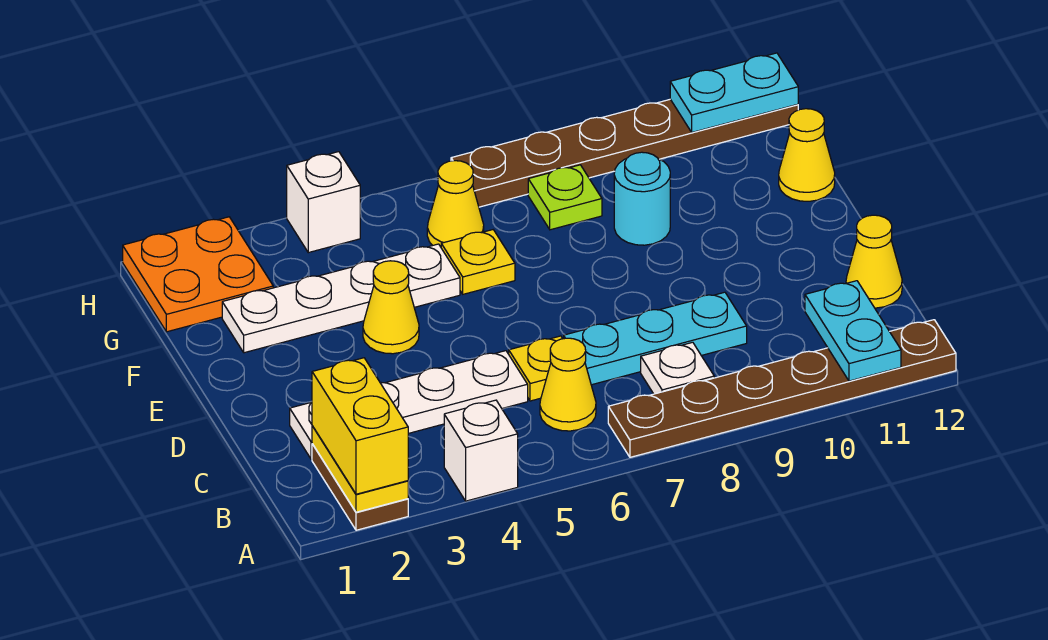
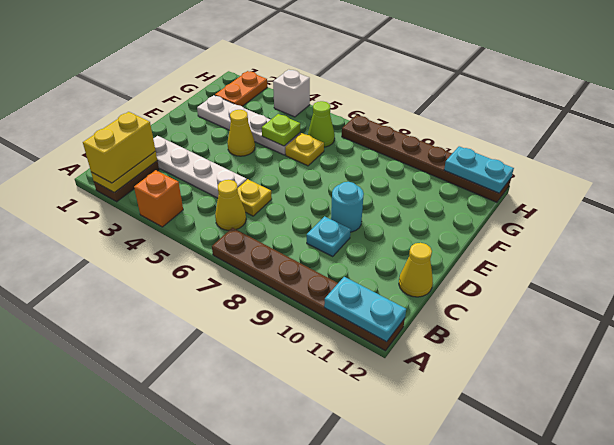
white 1x1 brick [444,400,518,501] -> orange 1x1 brick [134,170,183,227]
cyan 1x2 plate [805,281,901,381] -> cyan 1x2 plate turned to [324,277,406,342]
white 1x1 plate [641,342,714,394] -> none
cyan 1x3 plate [564,292,747,385] -> cyan 1x1 plate [307,216,351,256]
cyan 1x1 round brick [614,152,670,245] -> cyan 1x1 round brick moved to [331,182,364,232]
yellow 1x1 cone [779,109,835,201] -> none
orange 2x2 plate [123,217,273,332] -> orange 1x2 plate [215,71,267,106]
yellow 1x1 cone [427,161,484,247] -> lime 1x1 cone [308,101,335,147]
lime 1x1 plate [528,165,602,230] -> lime 1x1 plate moved to [262,114,300,146]

